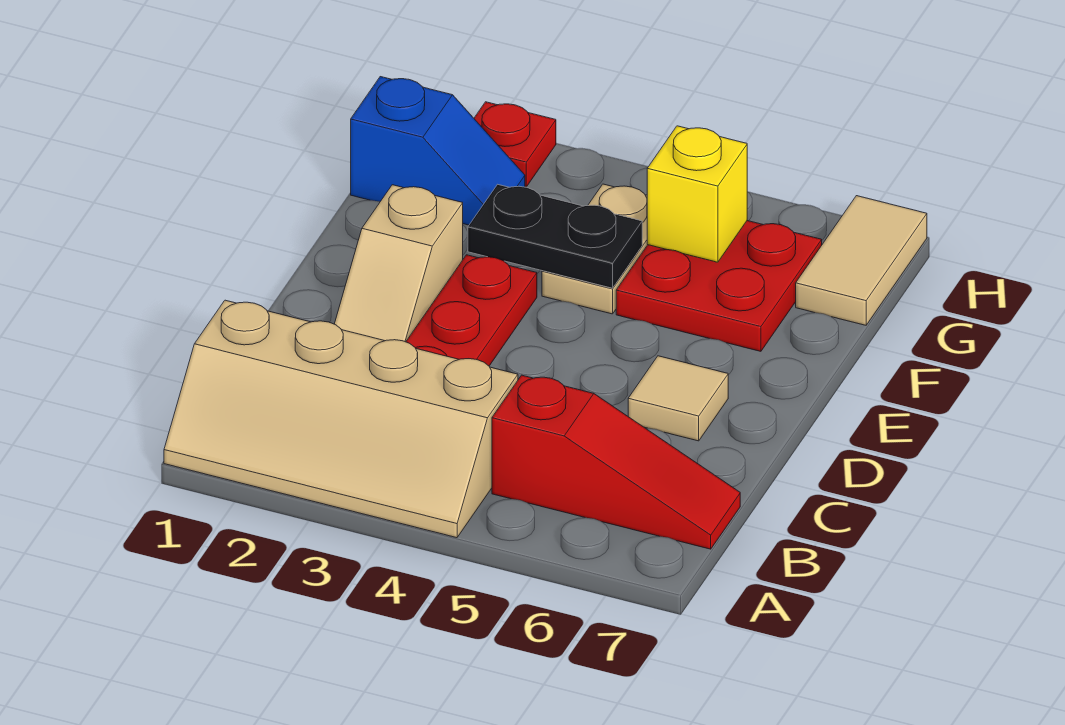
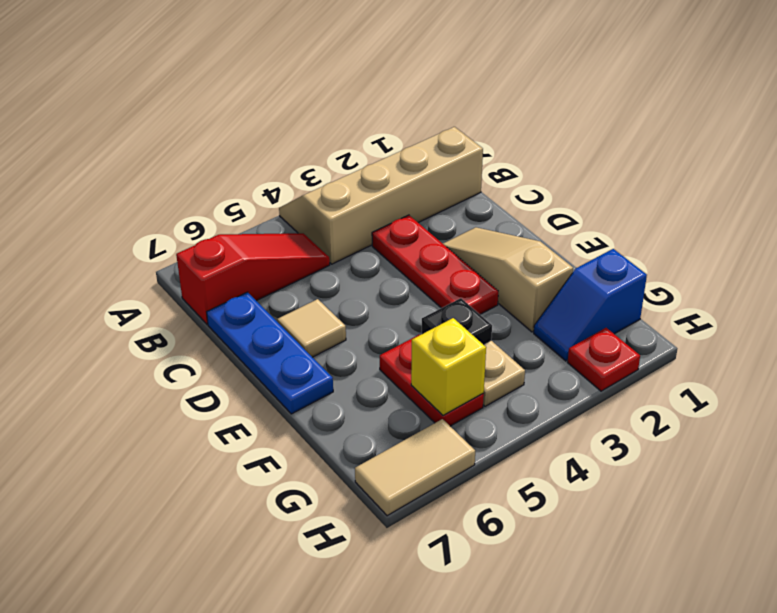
red 1x3 slope [492,375,740,549] -> red 1x3 slope turned to [176,233,330,324]
none -> blue 1x3 plate [207,292,333,414]
tan 1x2 slope [335,185,463,342] -> tan 1x3 slope [443,227,573,332]
black 1x2 plate [468,184,642,288] -> black 1x1 plate [422,298,492,344]
red 2x2 plate [616,221,822,351] -> red 1x2 plate [380,335,484,426]
tan 1x2 tile [796,196,927,325] -> tan 1x2 tile turned to [355,419,475,516]

